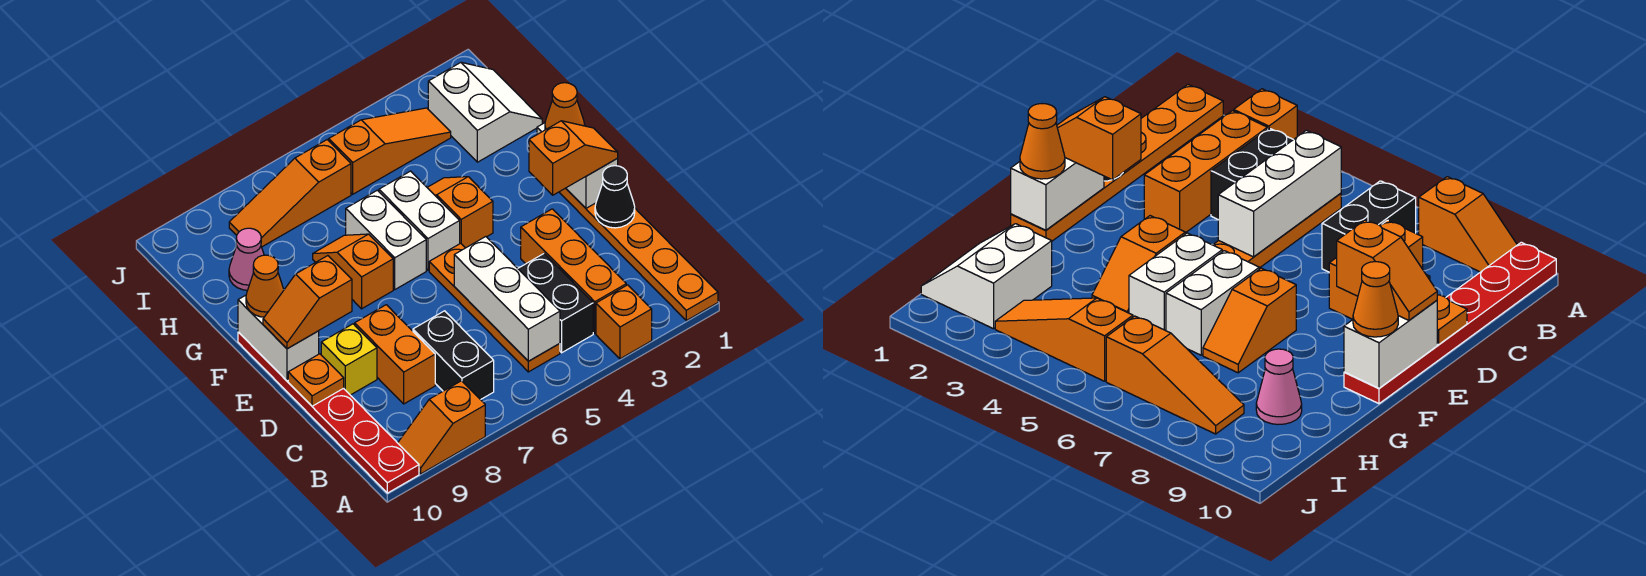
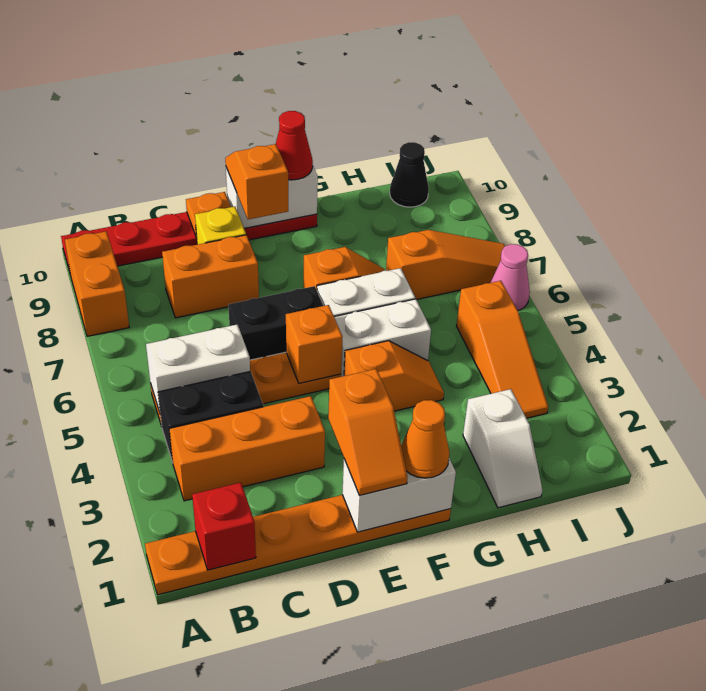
orange 1x1 brick [596,285,652,359] -> orange 1x1 brick moved to [286,305,342,383]
orange 1x2 slope [398,381,485,474] -> orange 1x2 brick [65,231,129,336]
none -> red 1x1 brick [192,483,256,570]
white 1x3 brick [454,237,560,361] -> white 1x2 brick [146,325,250,412]
black 1x2 brick [413,311,494,400] -> black 1x2 brick moved to [228,286,323,360]
black 1x1 cone [595,166,635,228] -> black 1x1 cone moved to [390,142,429,207]
orange 1x1 cone [246,255,284,317] -> red 1x1 cone [276,111,313,180]
white 2x2 slope [428,62,542,162] -> white 1x2 slope [463,389,542,508]
pink 1x1 cone [229,228,264,290] -> pink 1x1 cone moved to [491,244,530,310]
orange 1x3 slope [229,140,351,247] -> orange 1x3 slope turned to [386,230,505,300]

